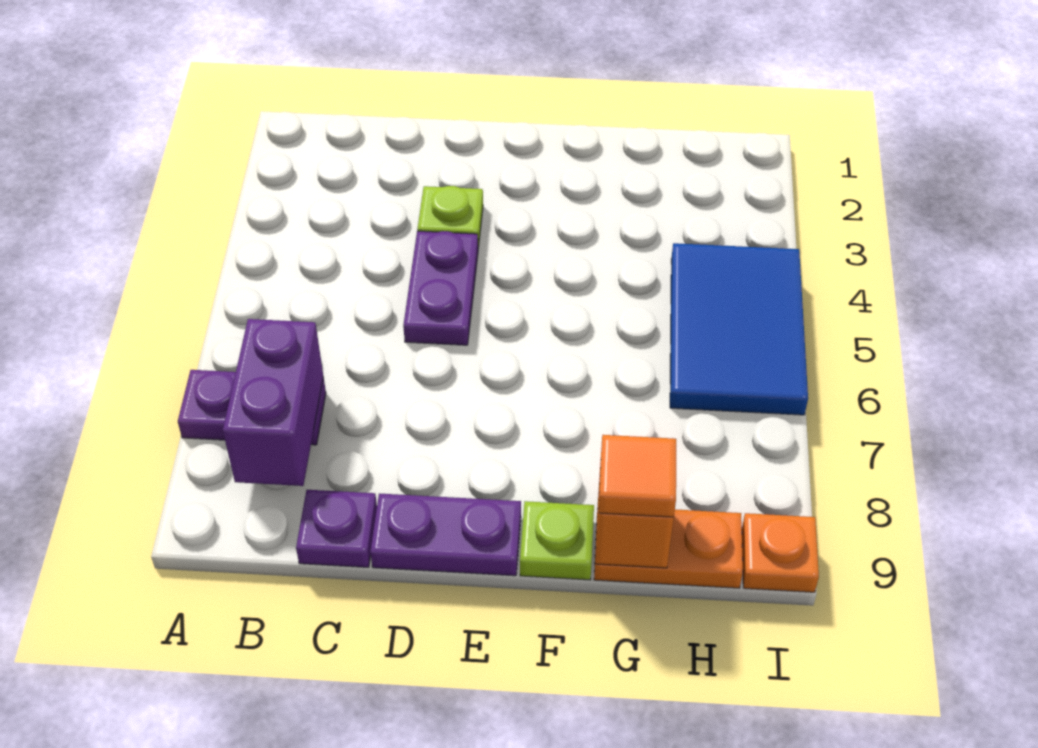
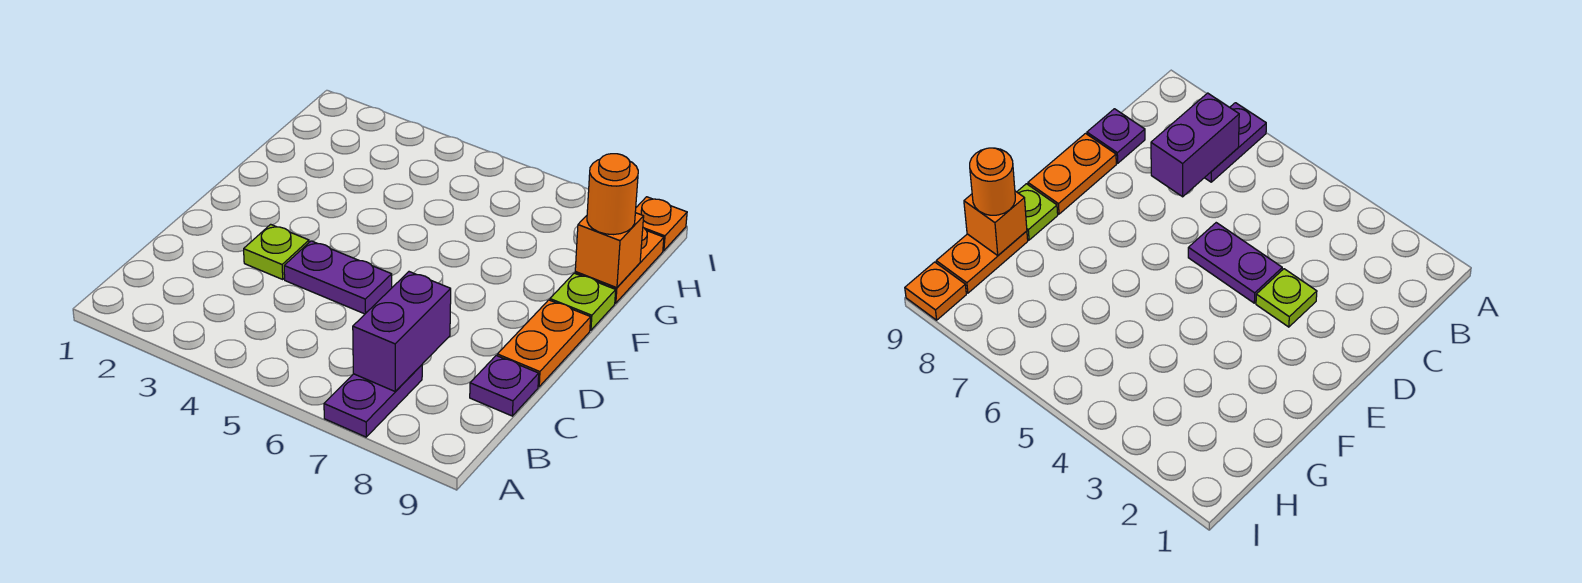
purple 1x2 brick [223,319,323,486] -> purple 1x2 brick turned to [353,272,451,391]
purple 1x2 plate [370,494,521,576] -> orange 1x2 plate [497,300,591,387]
orange 1x1 tile [599,435,676,517] -> orange 1x1 round brick [587,154,638,235]
blue 2x3 tile [670,243,808,415] -> none

